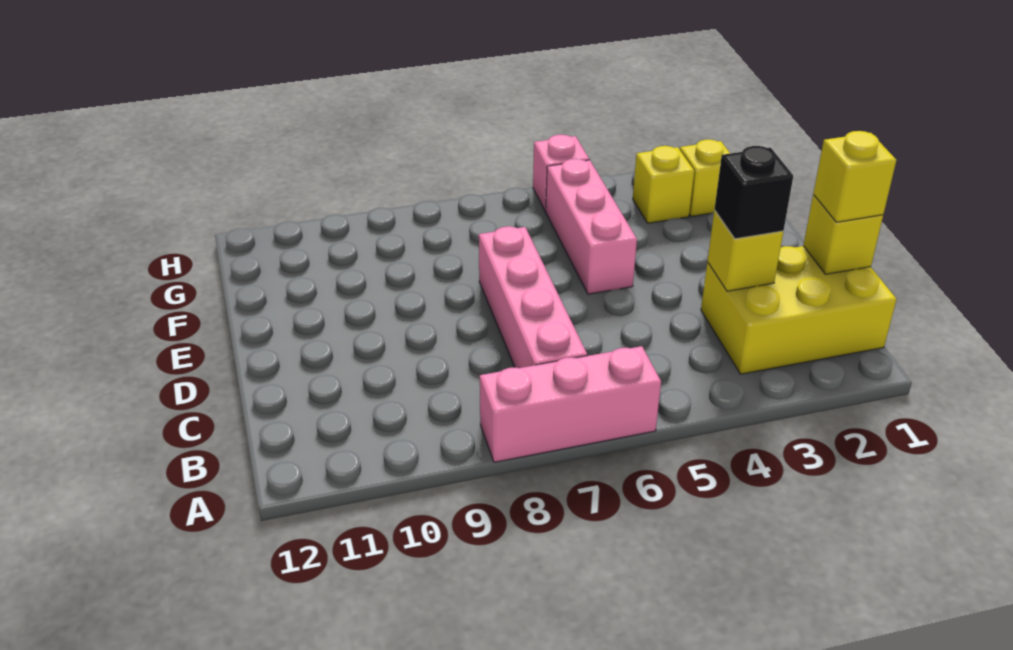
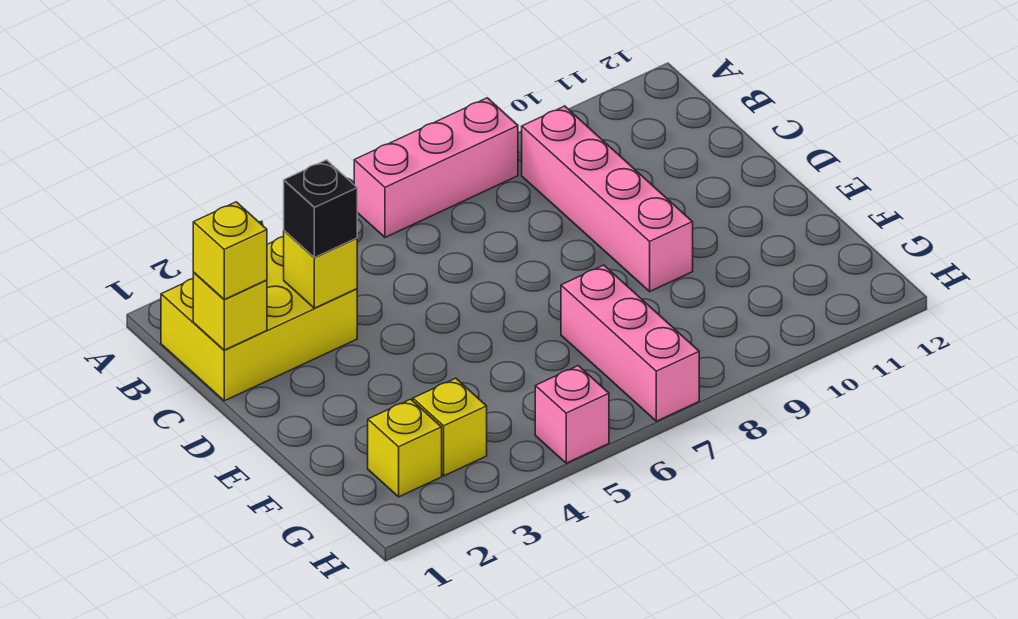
pink 1x4 brick [479,226,587,368] -> pink 1x4 brick moved to [522,106,693,291]
pink 1x3 brick [546,159,637,294] -> pink 1x3 brick moved to [561,265,699,421]

